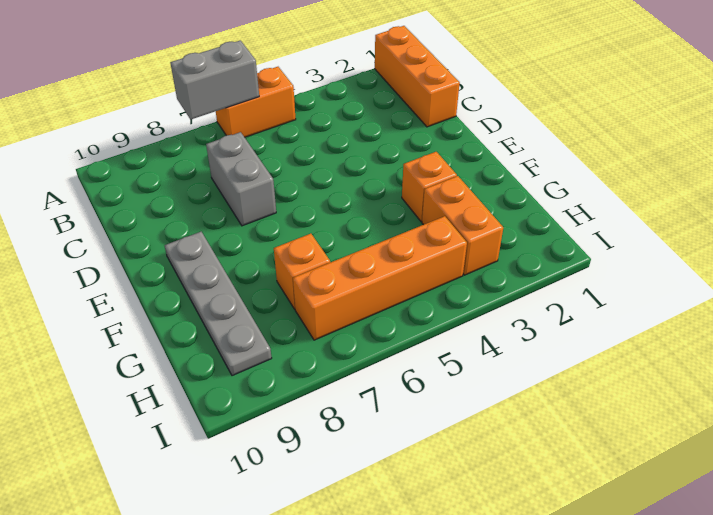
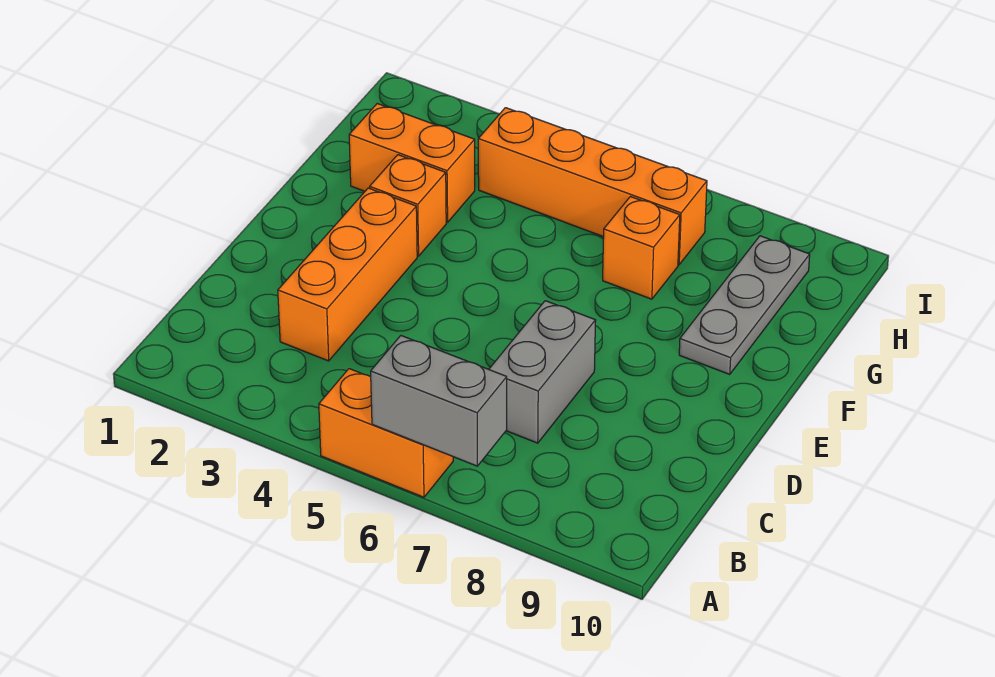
orange 1x3 brick [375,26,460,127] -> orange 1x3 brick moved to [278,188,417,361]
grey 1x4 plate [164,232,272,376] -> grey 1x3 plate [679,236,810,374]
orange 1x2 brick [422,176,503,275] -> orange 1x2 brick turned to [349,104,475,222]

